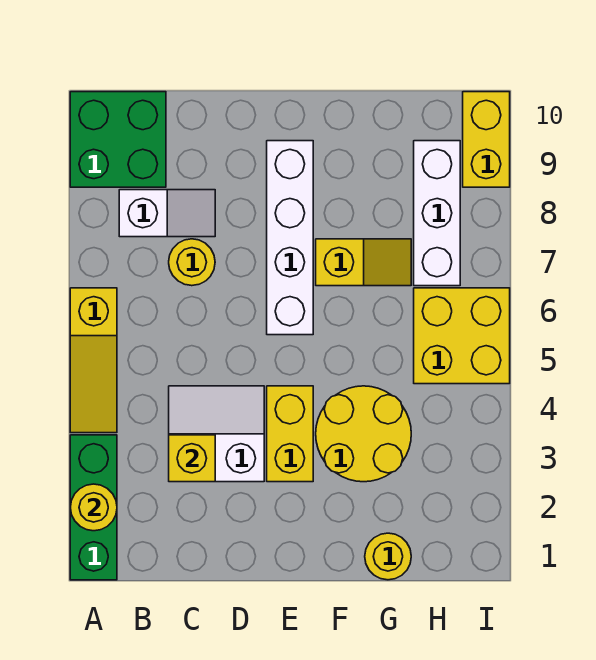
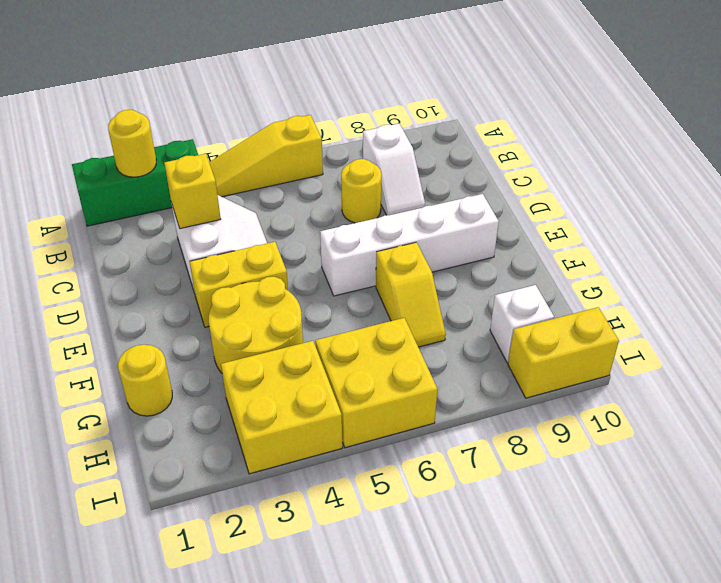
green 2x2 brick [70,92,166,187] -> none
none -> yellow 2x2 brick [221,341,342,474]
white 1x3 brick [414,141,460,286] -> white 1x1 brick [490,285,554,363]

